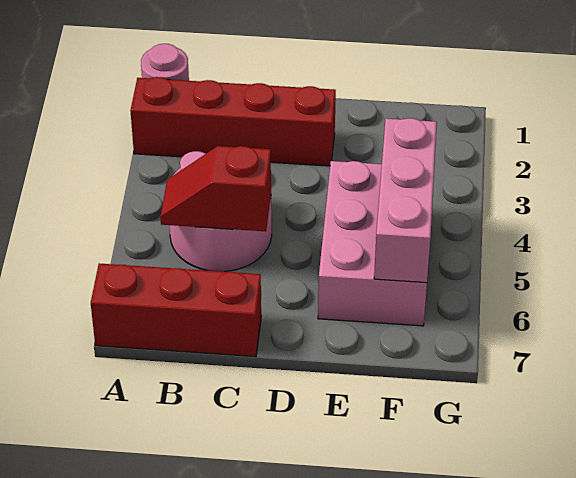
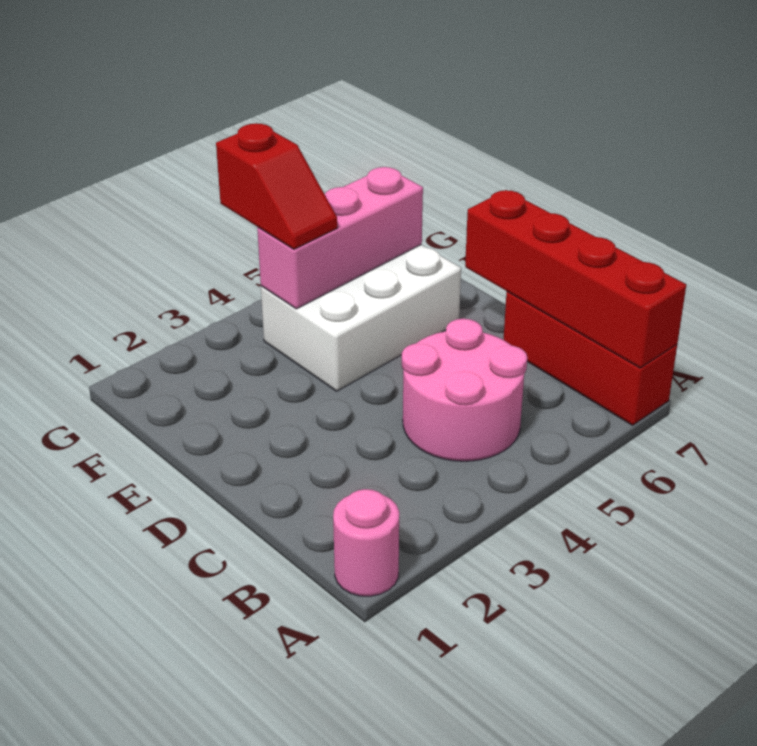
red 1x4 brick [130,77,336,166] -> red 1x4 brick moved to [465,190,686,368]
red 1x2 slope [160,146,271,231] -> red 1x2 slope moved to [216,123,337,249]
pink 2x3 brick [318,161,427,326] -> white 2x3 brick [261,245,461,391]

